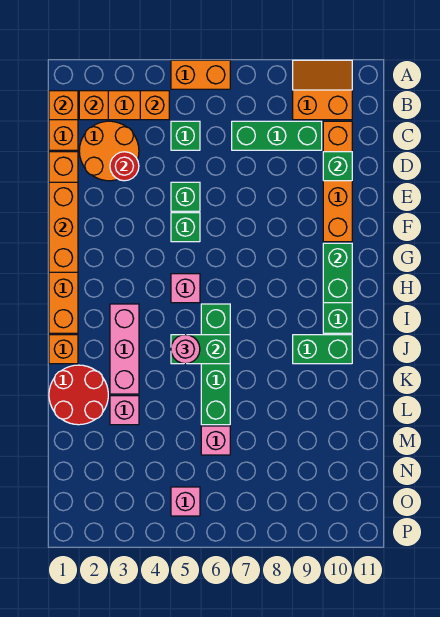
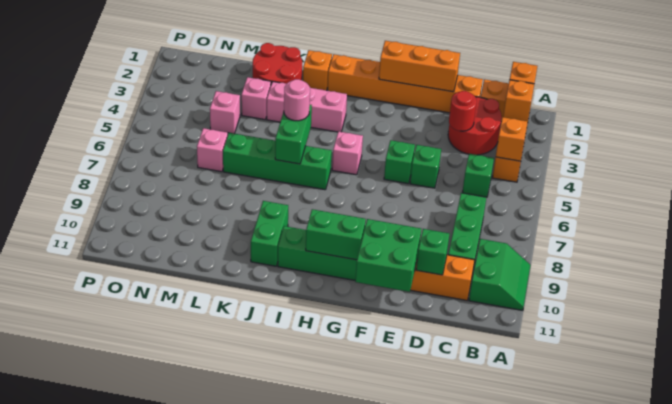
orange 1x2 brick [171,60,230,89] -> none
orange 2x2 slope [293,60,352,120] -> green 2x2 slope [469,239,530,310]
orange 2x2 round brick [79,121,139,181] -> red 2x2 round brick [448,97,502,155]
none -> green 2x2 brick [355,219,421,292]
pink 1x1 brick [171,487,200,516] -> pink 1x1 brick moved to [210,91,240,133]

